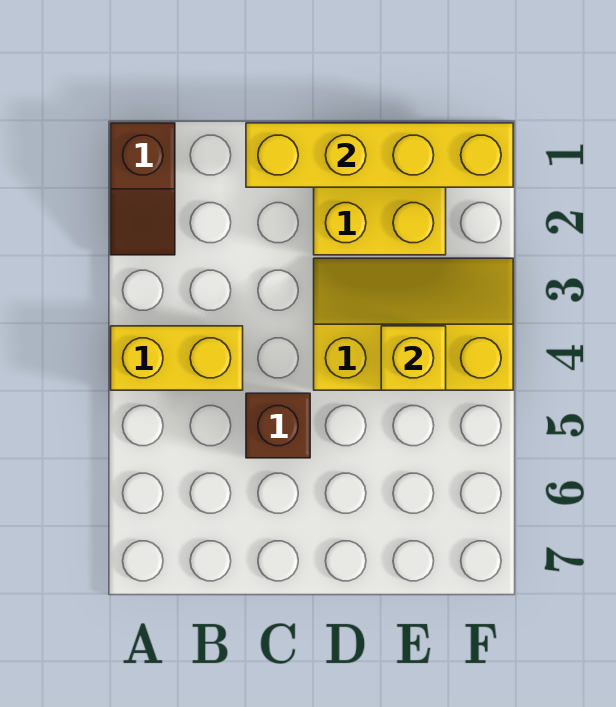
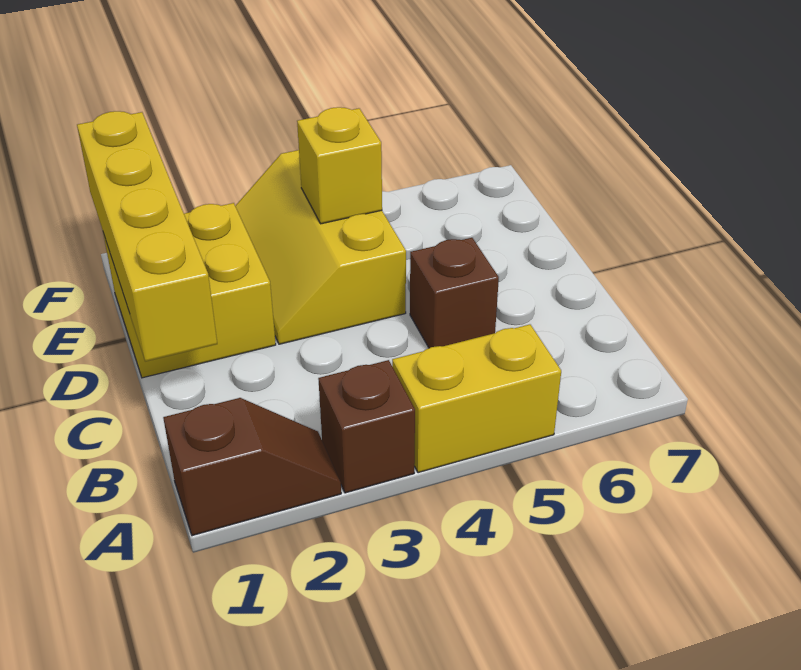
none -> brown 1x1 brick [318,360,415,493]
yellow 1x2 brick [111,326,243,390] -> yellow 1x2 brick turned to [392,324,561,473]

